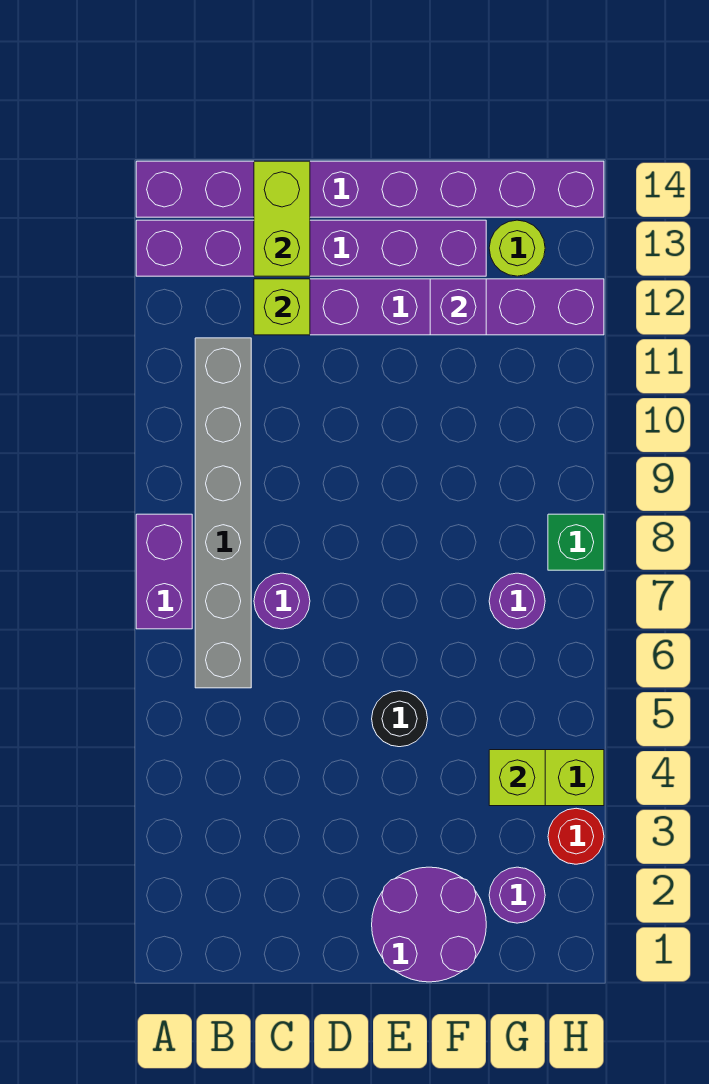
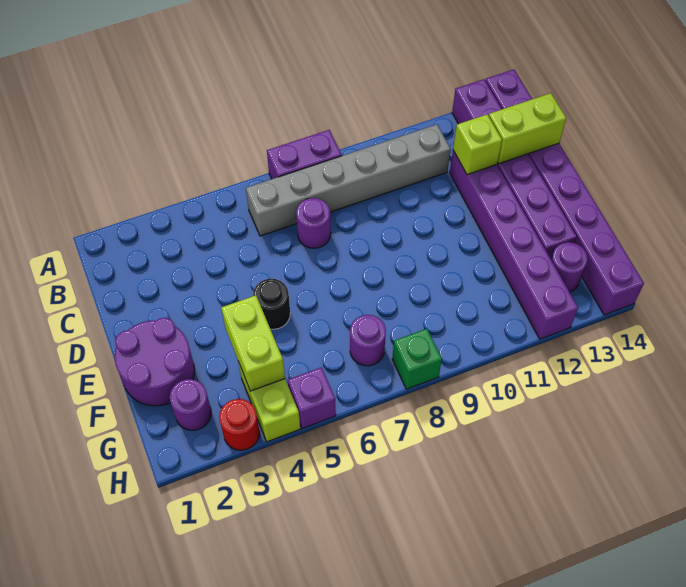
purple 1x1 brick [430,279,486,335] -> purple 1x1 brick moved to [288,367,336,429]
lime 1x1 brick [489,750,545,806] -> lime 1x2 brick [221,295,285,391]
lime 1x1 round brick [489,220,545,276] -> purple 1x1 round brick [551,242,588,292]

